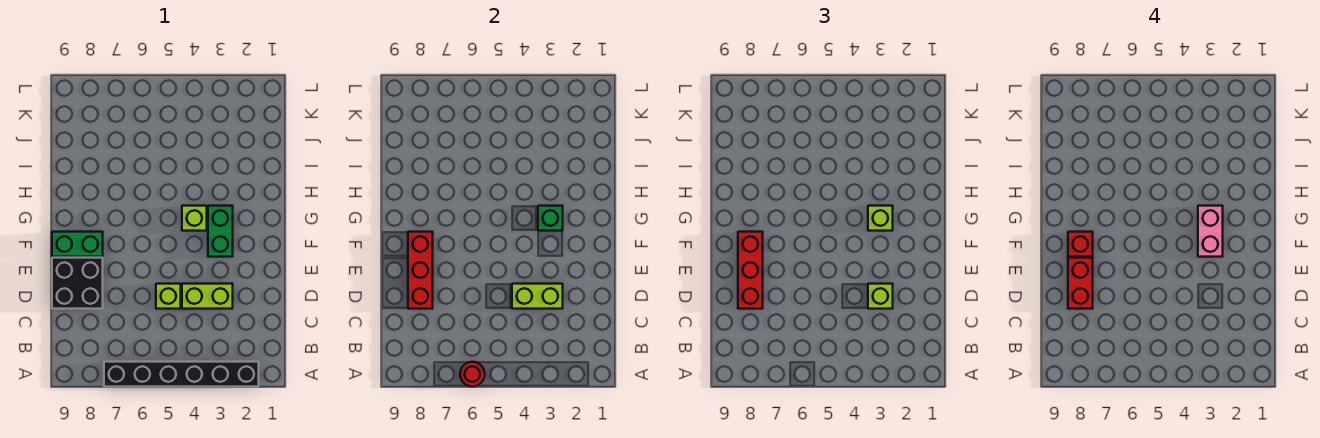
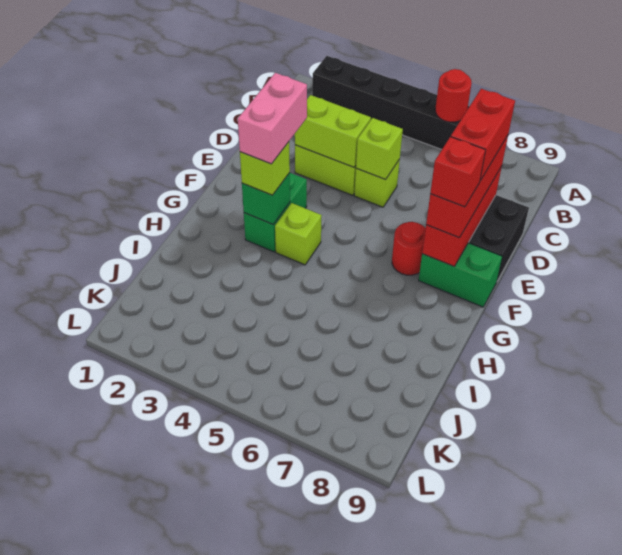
lime 1x1 brick [868,284,893,309] -> lime 1x1 brick moved to [356,118,403,180]
none -> red 1x1 round brick [392,222,426,275]

